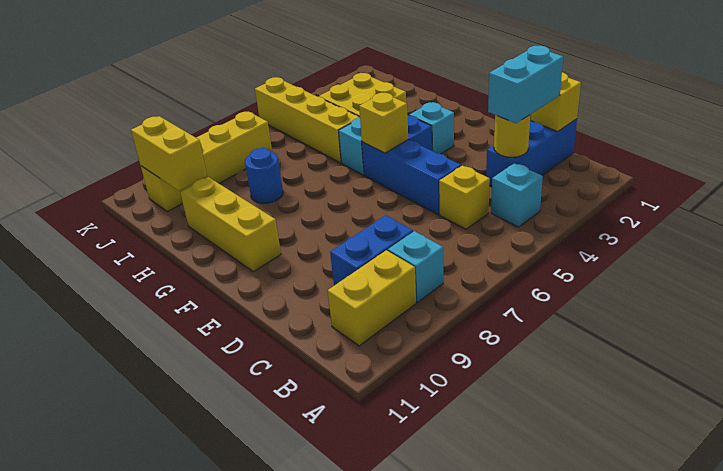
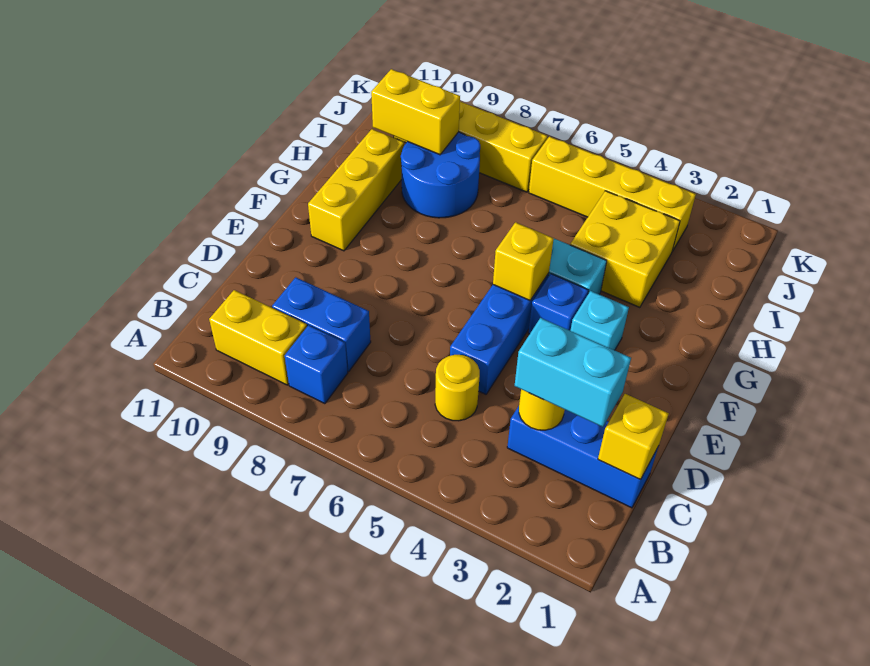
cyan 1x1 brick [491,163,543,227] -> none
cyan 1x1 brick [388,231,443,302] -> blue 1x1 brick [285,325,348,404]
yellow 1x1 brick [439,166,490,229] -> yellow 1x1 round brick [435,355,480,421]
yellow 1x4 brick [255,77,360,163] -> yellow 1x4 brick turned to [529,137,696,251]
blue 1x1 round brick [245,148,283,203] -> blue 2x2 round brick [401,132,480,218]
yellow 1x2 brick [131,116,207,191] -> yellow 1x2 brick turned to [371,69,460,155]

